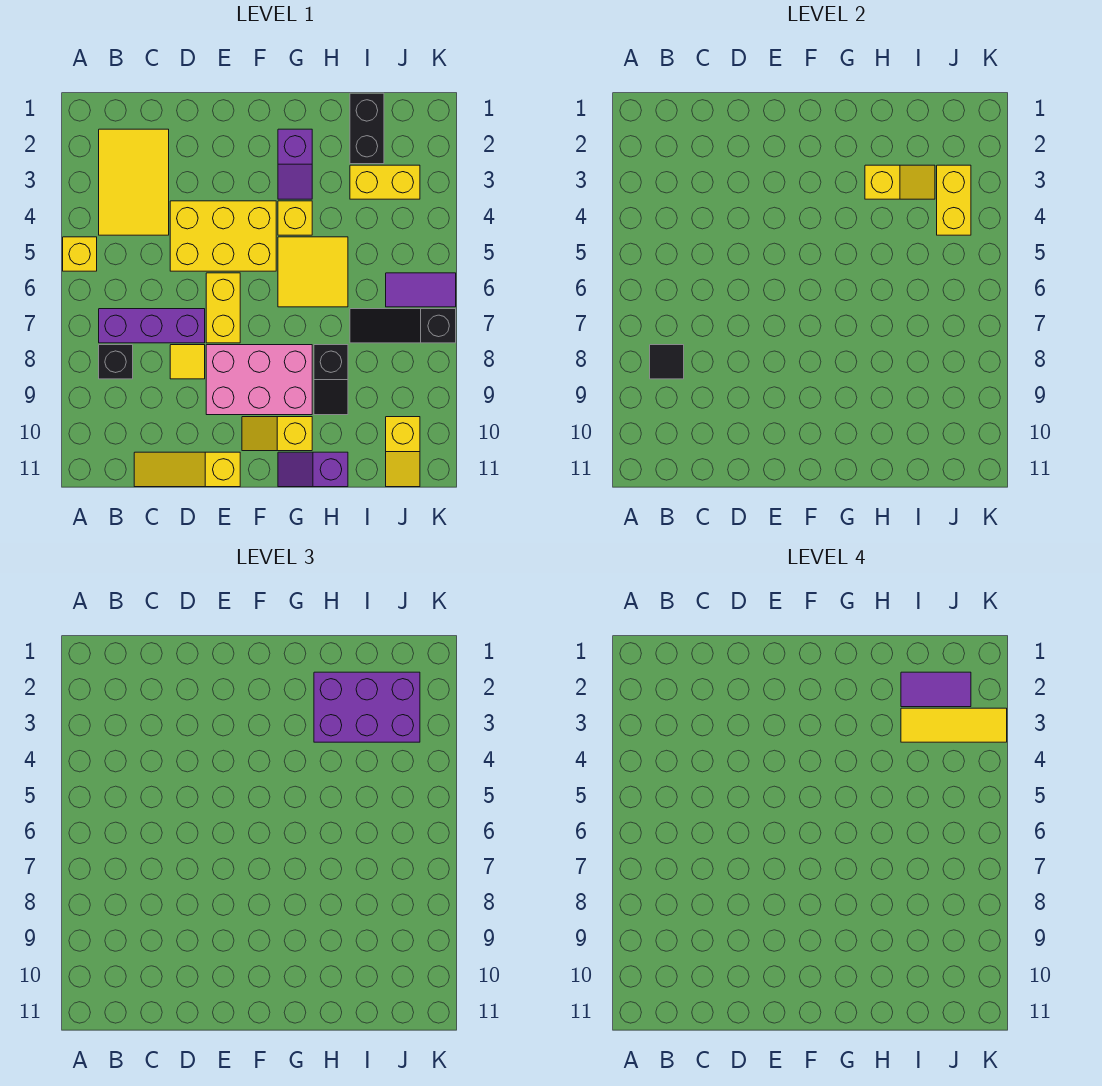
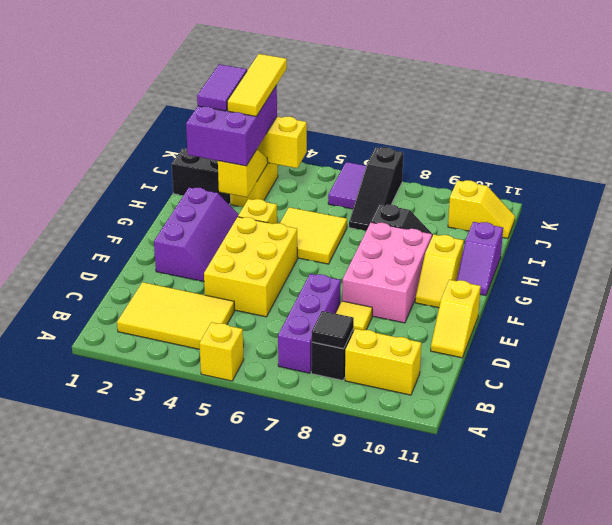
yellow 1x3 slope [134,452,240,487] -> yellow 1x2 slope [431,280,481,358]
yellow 1x2 brick [206,273,240,343] -> yellow 1x2 brick moved to [345,329,421,395]
purple 1x2 slope [278,129,312,199] -> purple 2x3 slope [154,188,239,282]

